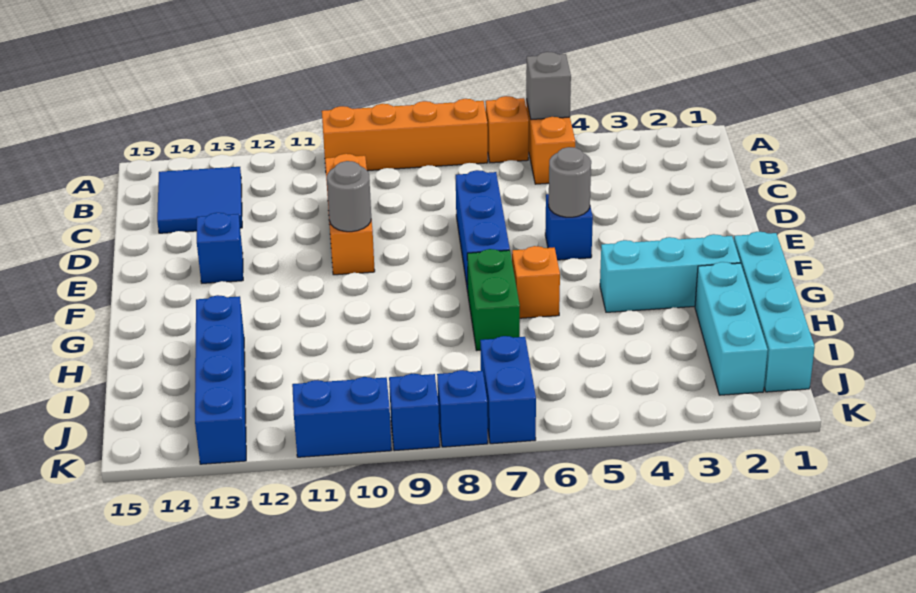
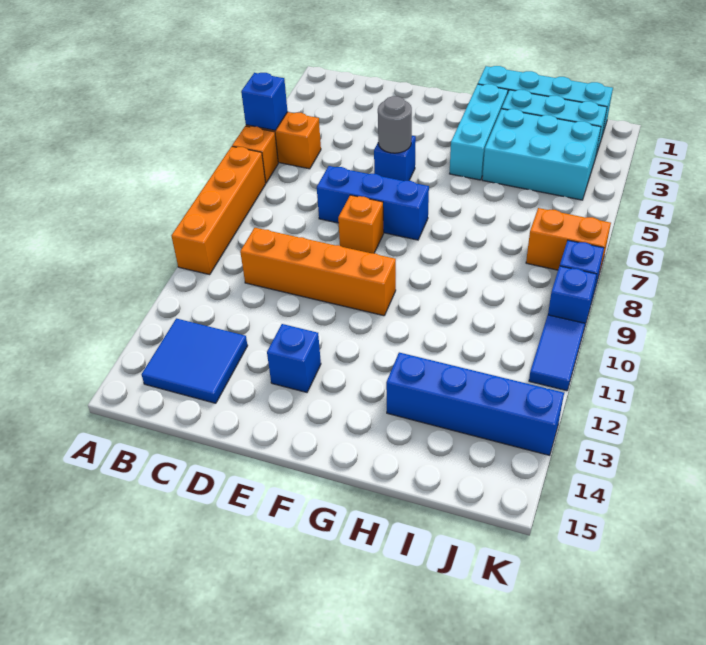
grey 1x1 brick [526,52,571,120] -> blue 1x1 brick [241,73,288,130]
orange 1x3 brick [325,154,375,275] -> orange 1x4 brick [240,228,396,316]
grey 1x1 round brick [327,161,371,232] -> none
orange 1x1 brick [512,246,560,318] -> orange 1x1 brick moved to [338,195,384,253]
green 1x2 brick [467,249,520,351] -> none
none -> cyan 2x3 brick [482,109,601,200]
blue 1x2 brick [480,336,536,444] -> orange 1x2 brick [526,208,611,273]
blue 1x2 brick [292,377,392,457] -> blue 1x2 tile [529,315,585,391]

